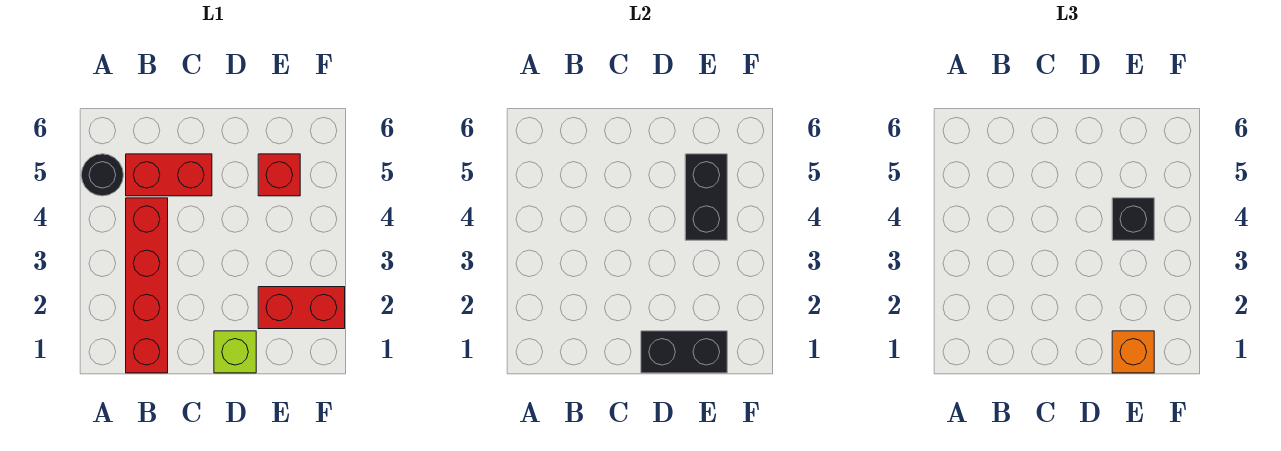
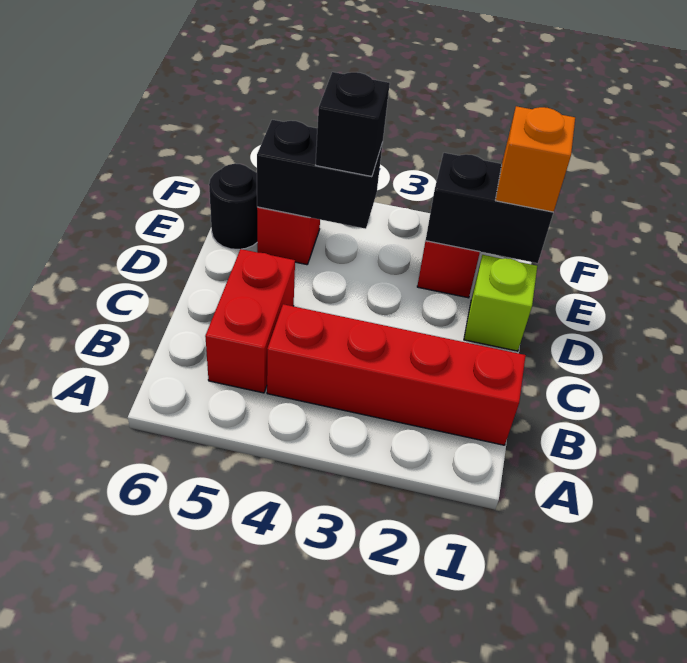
black 1x1 round brick [81,154,123,196] -> black 1x1 round brick moved to [209,164,257,250]
black 1x2 brick [641,331,727,373] -> black 1x2 brick turned to [426,153,553,263]

